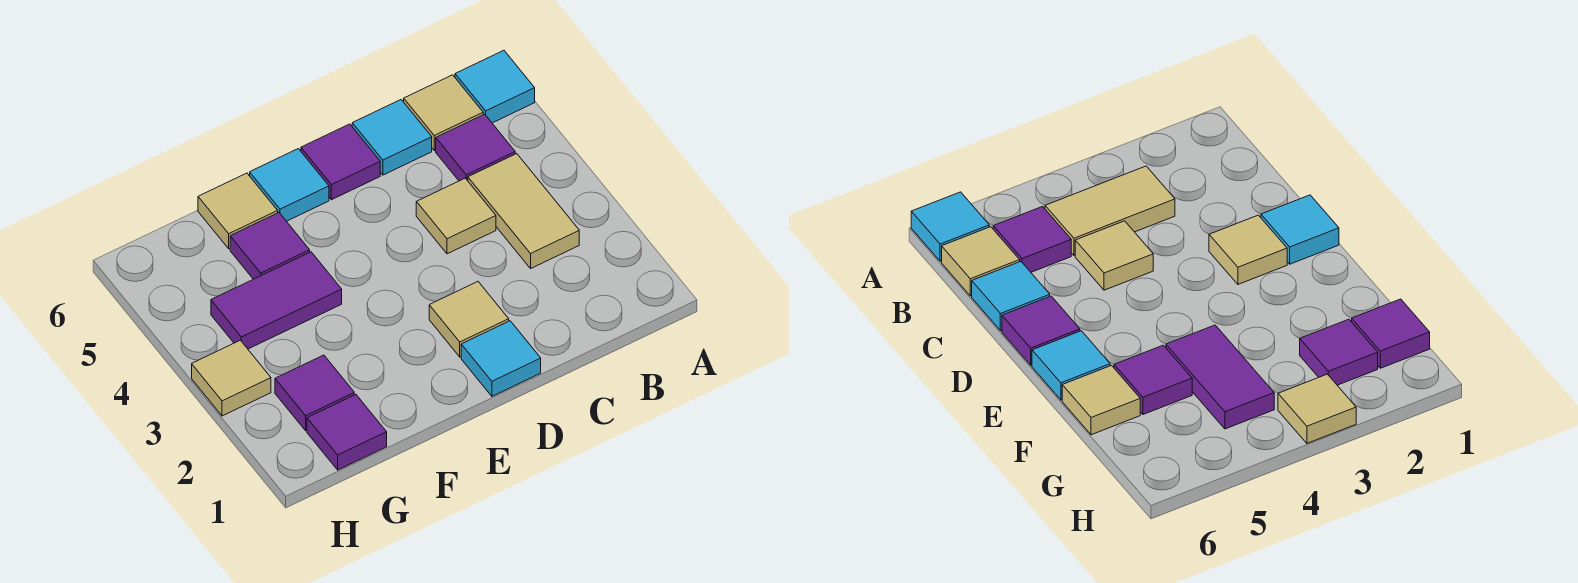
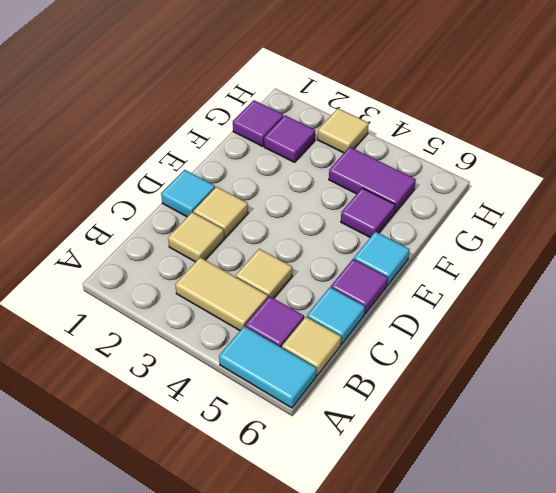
cyan 1x1 tile [455,50,535,123] -> cyan 1x2 tile [219,326,316,408]
purple 1x2 tile [211,252,342,349] -> purple 1x2 tile turned to [329,147,416,213]
tan 1x1 tile [198,173,278,249] -> tan 1x1 tile moved to [168,212,224,262]

